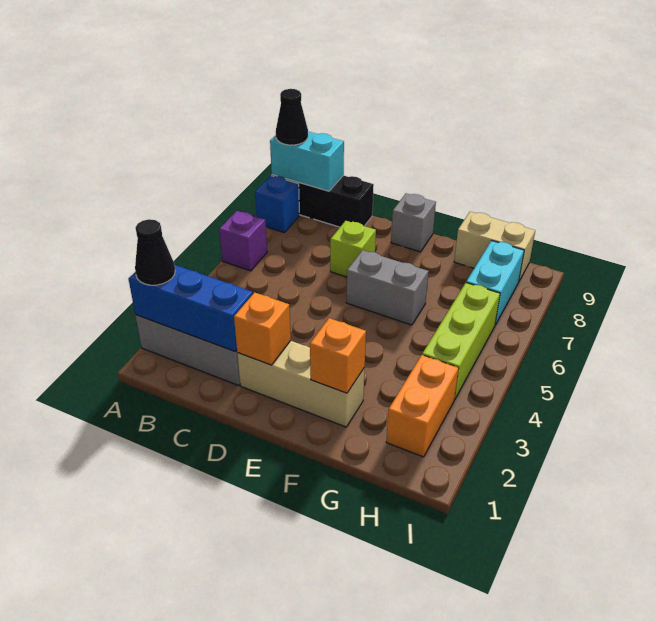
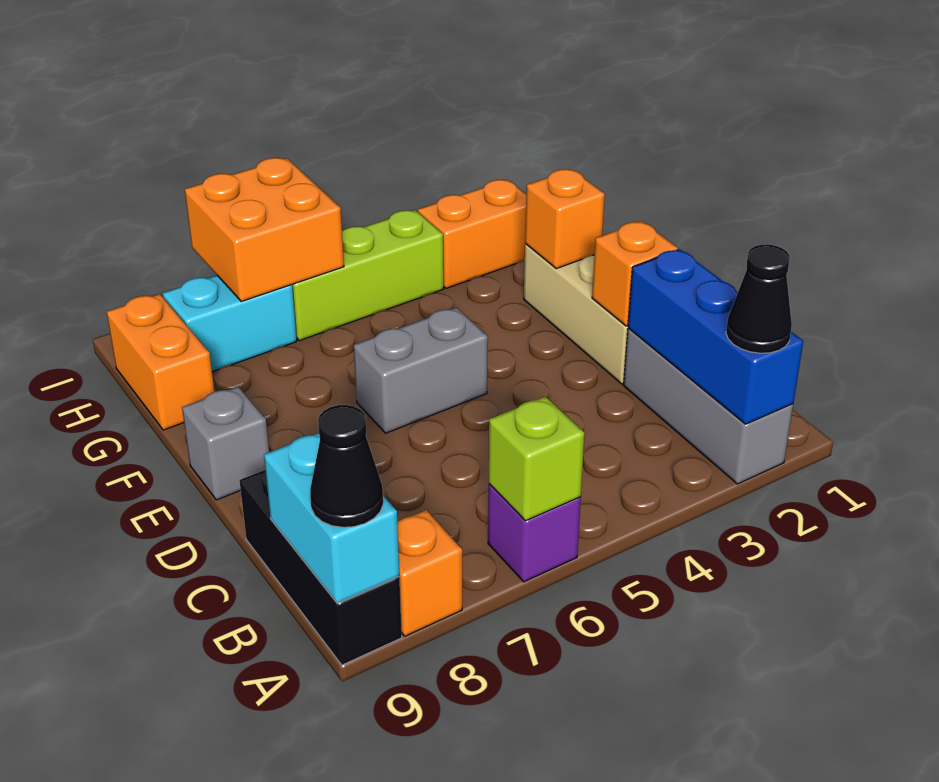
blue 1x1 brick [255,176,300,233] -> orange 1x1 brick [397,510,462,636]
lime 1x1 brick [330,221,376,277] -> lime 1x1 brick moved to [489,397,584,521]
grey 1x2 brick [346,250,429,325] -> grey 1x2 brick turned to [354,308,488,433]
tan 1x2 brick [454,212,535,281] -> orange 1x2 brick [107,294,214,430]
none -> orange 2x2 brick [185,158,344,301]

